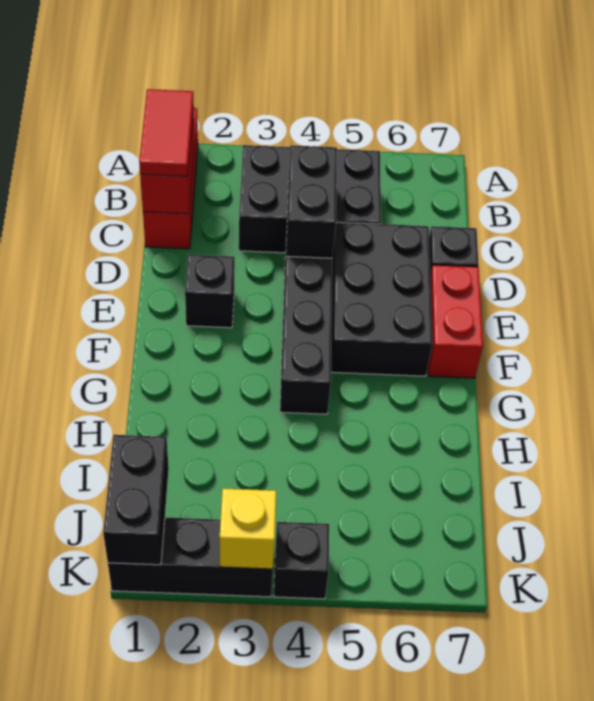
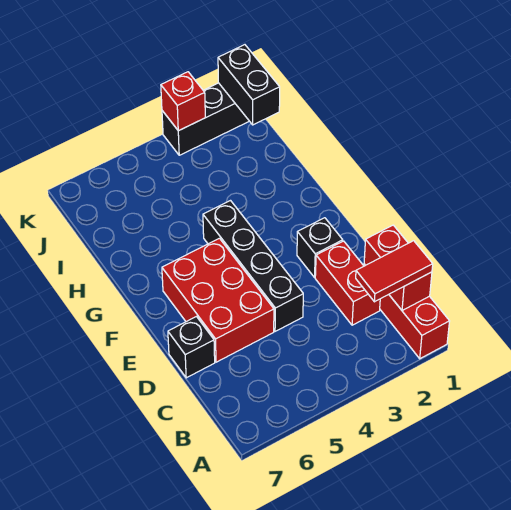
red 1x2 tile [139,89,193,176] -> red 1x2 tile turned to [356,241,433,302]
black 2x3 brick [239,145,381,253] -> none
black 1x2 brick [286,145,337,258] -> none
black 2x3 brick [331,222,433,376] -> red 2x3 brick [162,238,274,362]
red 1x2 brick [428,265,483,378] -> red 1x2 brick moved to [315,241,380,325]
yellow 1x1 brick [220,488,276,569] -> red 1x1 brick [161,72,205,131]
black 1x1 brick [274,522,329,599] -> none

